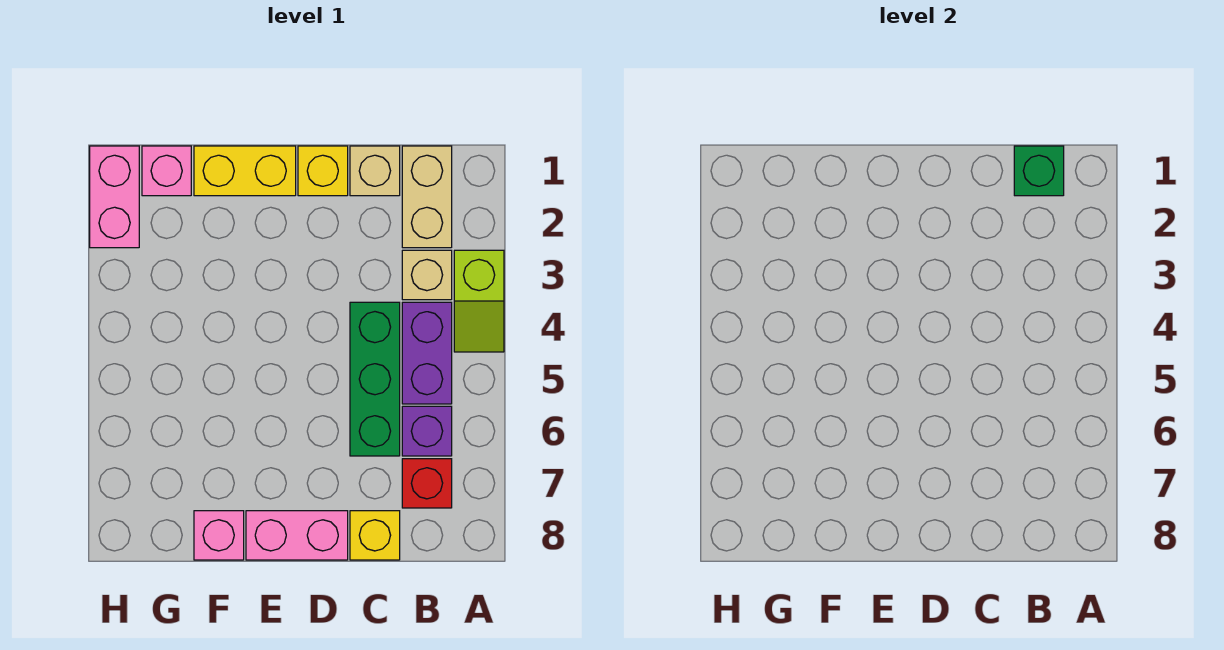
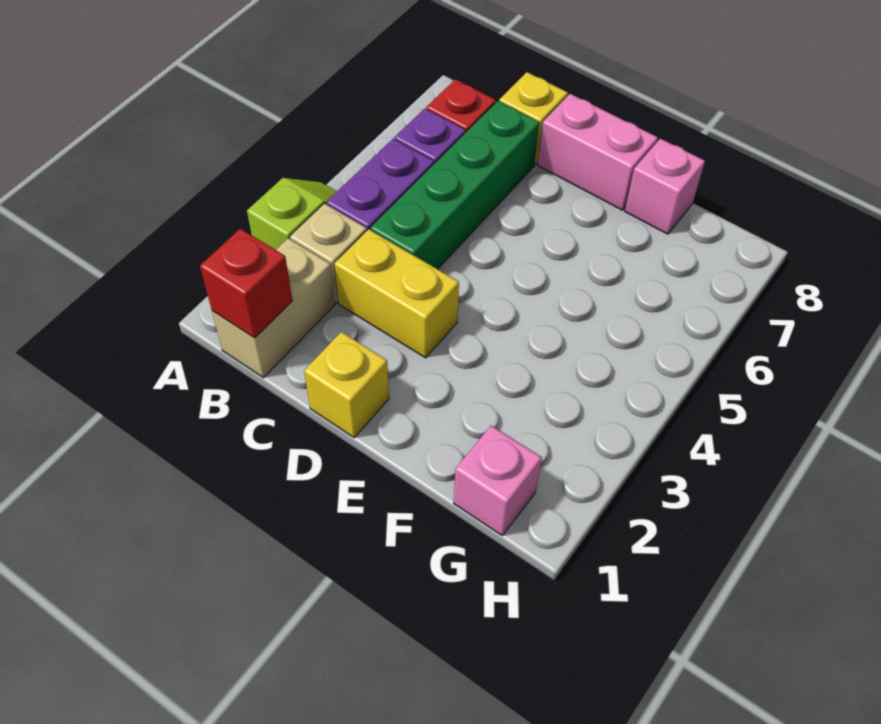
green 1x1 brick [1014,146,1064,196] -> red 1x1 brick [200,229,292,338]
tan 1x1 brick [350,146,400,196] -> none
green 1x3 brick [350,302,400,456] -> green 1x4 brick [370,101,539,269]
yellow 1x2 brick [194,146,296,196] -> yellow 1x2 brick moved to [334,229,459,358]
pink 1x2 brick [90,146,139,248] -> none

